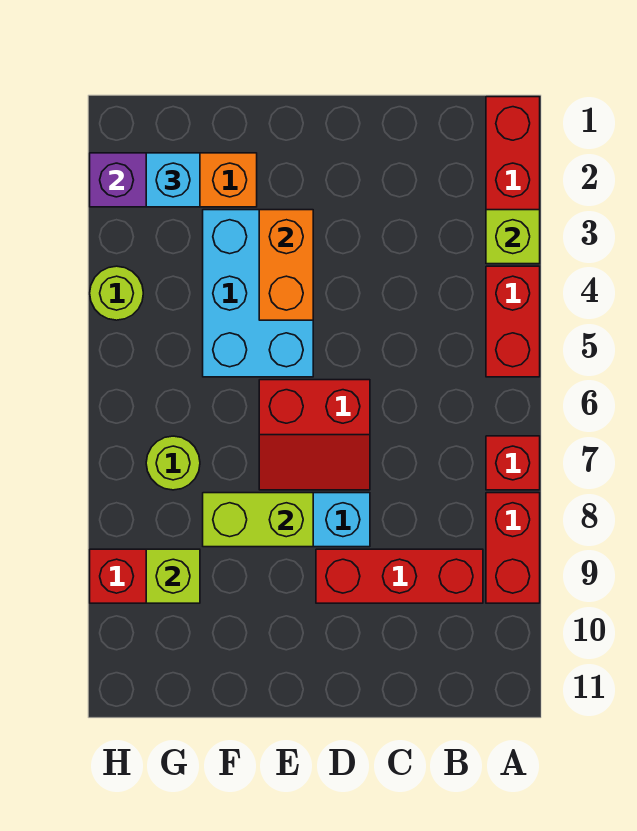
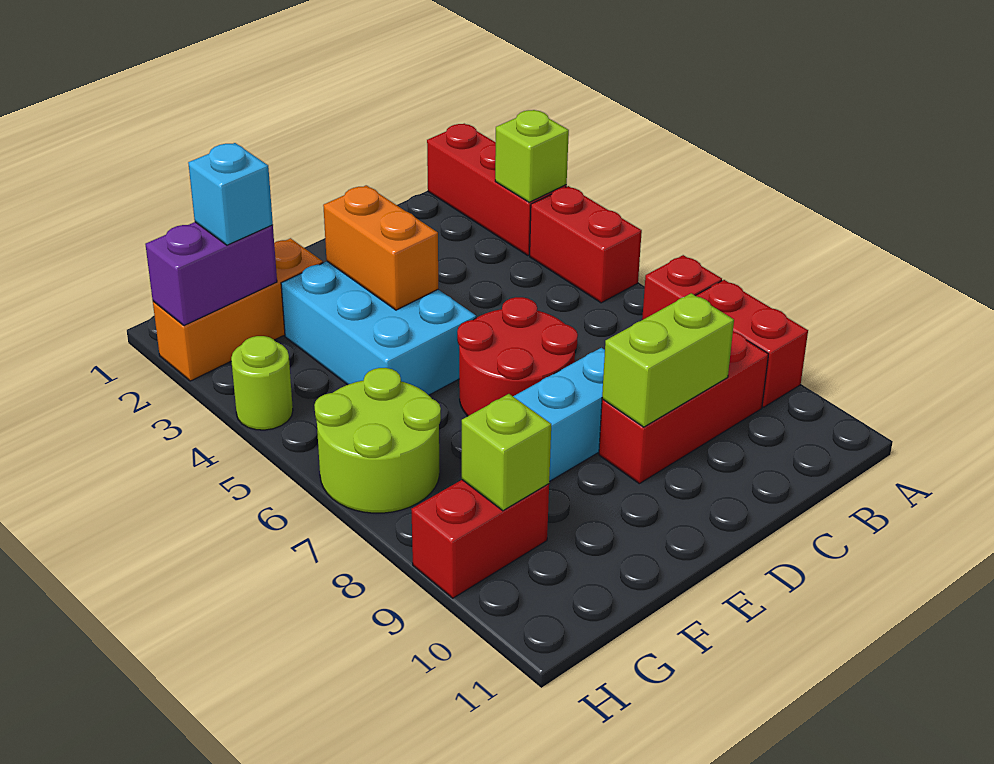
red 2x2 slope [259,380,370,490] -> red 2x2 round brick [457,297,578,416]
lime 1x2 brick [203,493,313,547] -> lime 1x2 brick moved to [602,293,734,427]
lime 1x1 round brick [146,436,200,490] -> lime 2x2 round brick [315,368,441,513]

